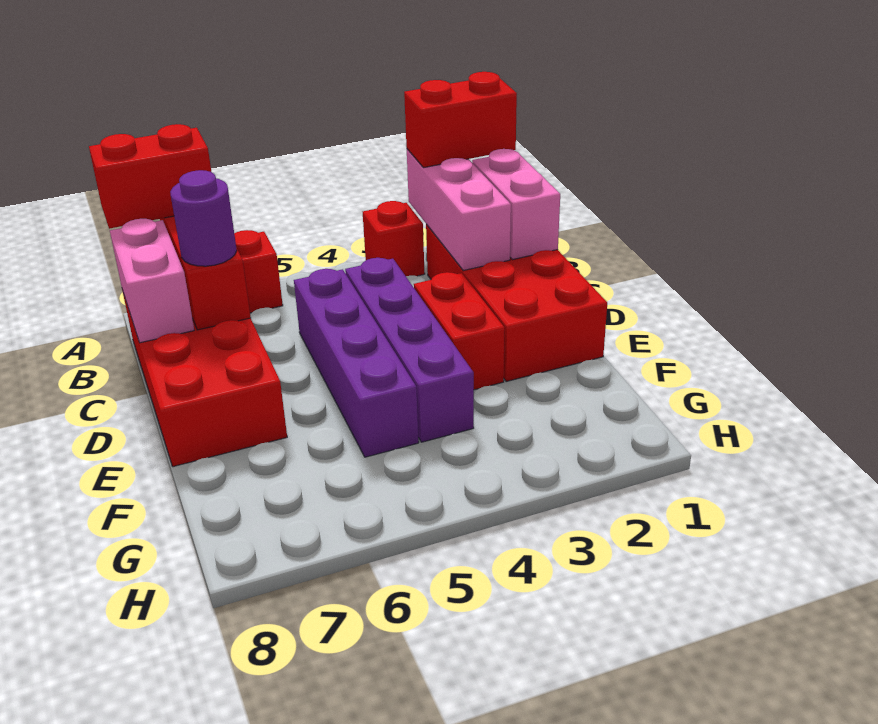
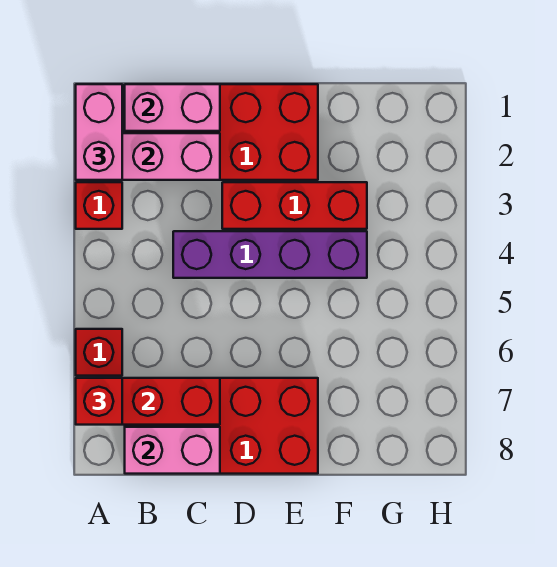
red 1x2 brick [404,72,517,168] -> pink 1x2 brick [76,84,122,180]
red 1x2 brick [89,124,211,229] -> red 1x1 brick [76,378,122,425]
purple 1x4 brick [294,269,419,457] -> none
purple 1x1 round brick [170,170,237,266] -> none
red 1x2 brick [414,272,505,390] -> red 1x3 brick [222,182,367,229]

